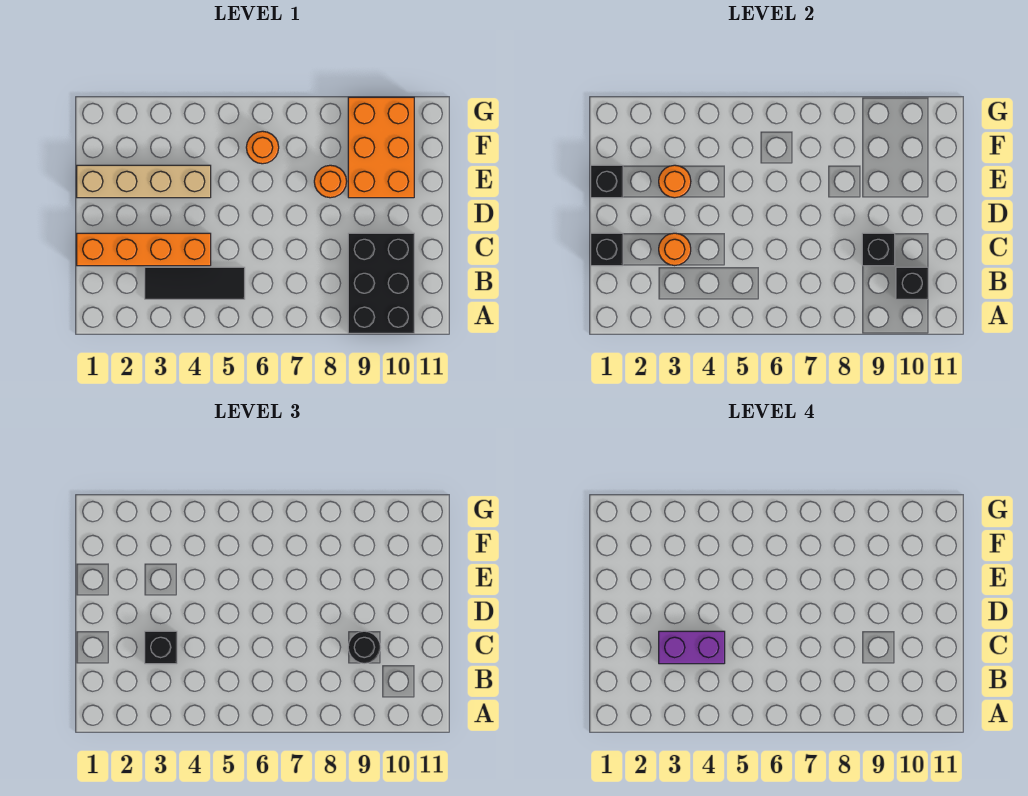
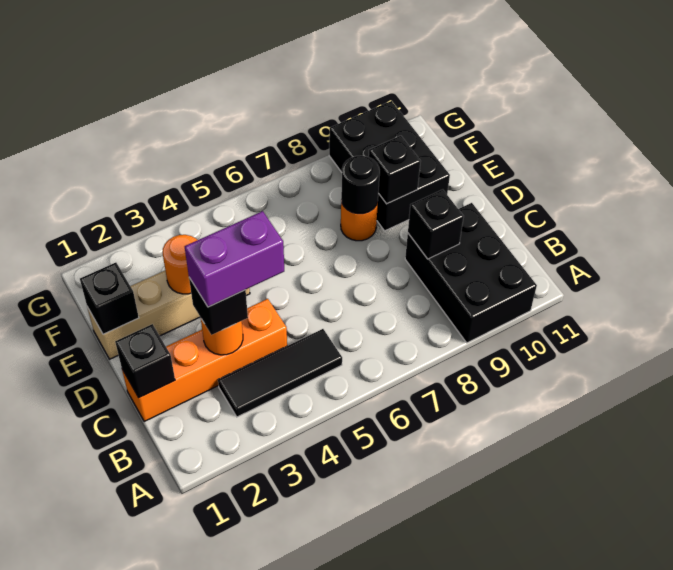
black 1x1 brick [896,267,928,299] -> black 1x1 brick moved to [369,136,421,204]
black 1x1 round brick [348,631,380,664] -> black 1x1 round brick moved to [341,156,380,214]
orange 2x3 brick [348,97,414,198] -> black 2x3 brick [329,101,450,231]
orange 1x1 round brick [246,131,279,164] -> none

